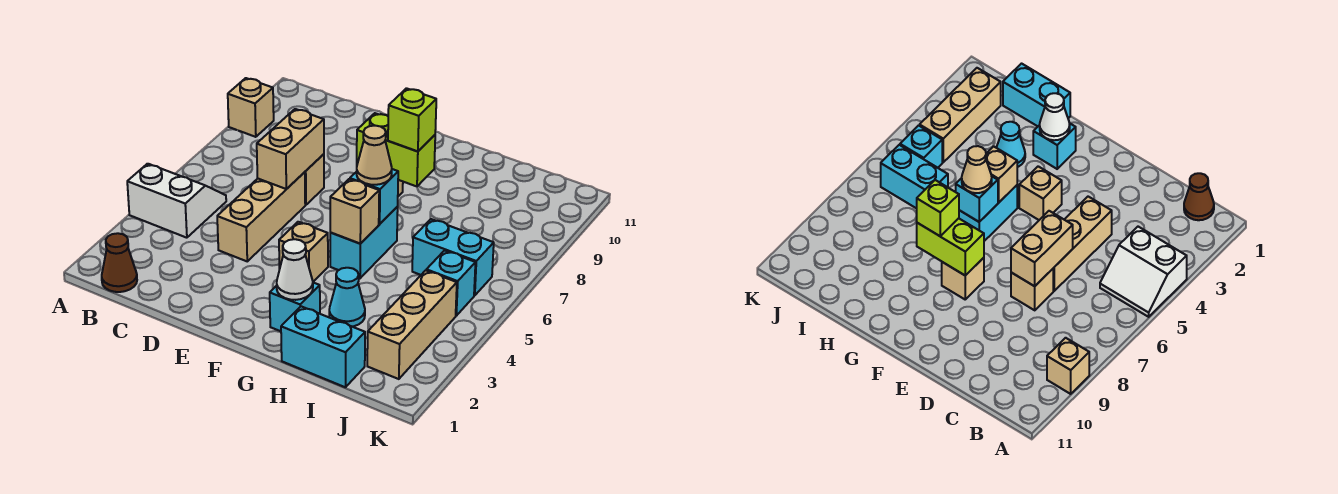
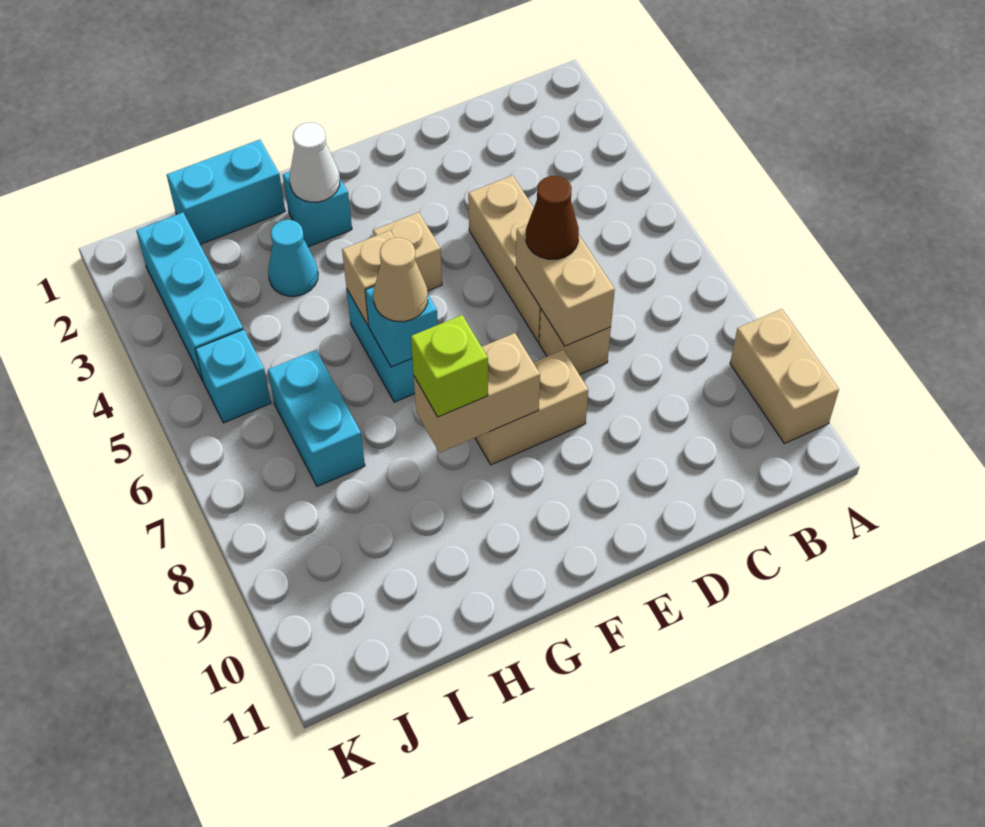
white 2x2 slope [127,164,226,238] -> none
tan 1x1 brick [228,78,274,137] -> tan 1x2 brick [730,309,839,443]
brown 1x1 cone [102,233,137,292] -> brown 1x1 cone moved to [526,176,579,259]
tan 1x1 brick [942,258,984,299] -> tan 1x2 brick [475,350,588,465]
lime 1x2 brick [357,113,435,186] -> tan 1x2 brick [414,333,540,453]
cyan 1x2 brick [412,219,494,296] -> cyan 1x2 brick turned to [268,350,365,486]
tan 1x3 brick [367,270,457,379] -> cyan 1x3 brick [136,213,243,381]

